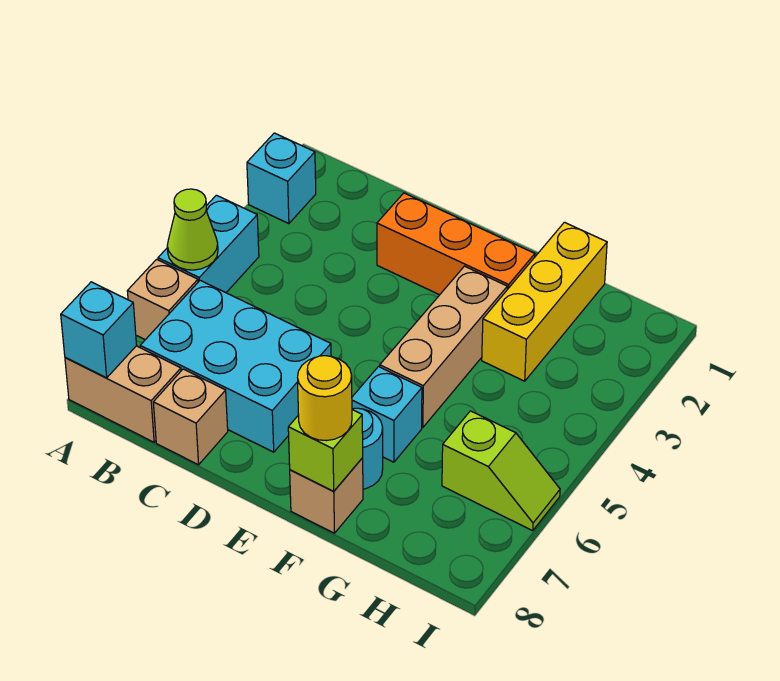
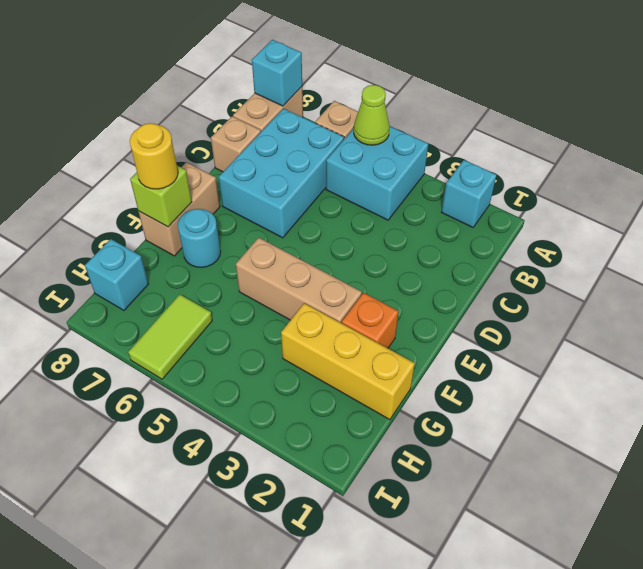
cyan 1x2 brick [158,195,259,293] -> cyan 2x2 brick [326,126,428,220]
orange 1x3 brick [377,193,535,295] -> orange 1x1 brick [342,293,399,348]
cyan 1x1 brick [352,367,422,462] -> cyan 1x1 brick moved to [85,239,148,310]
tan 1x1 brick [290,458,363,533] -> tan 1x2 brick [138,162,220,256]
lime 1x2 slope [442,411,560,531] -> lime 1x2 tile [128,294,212,379]

